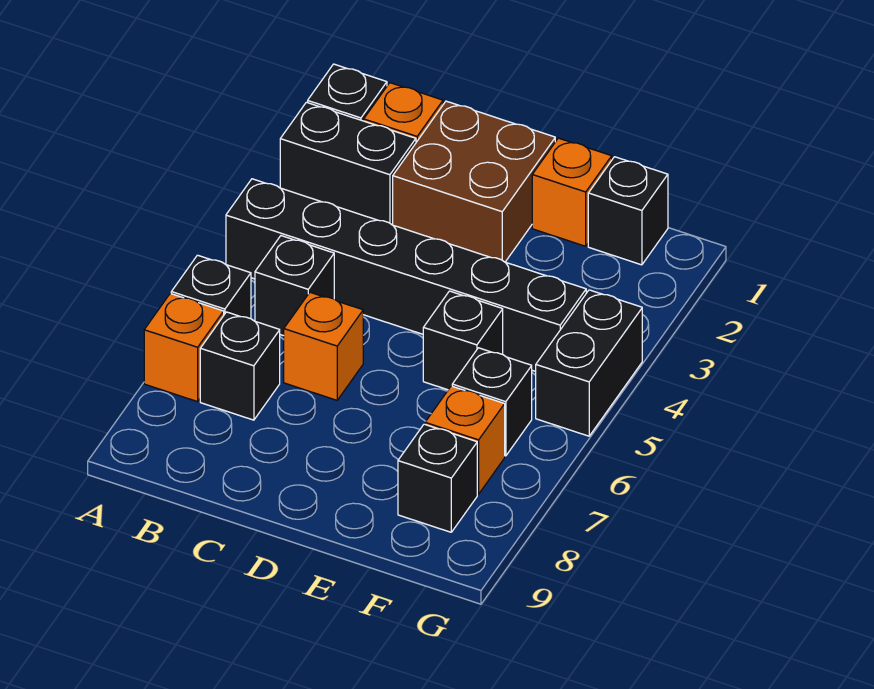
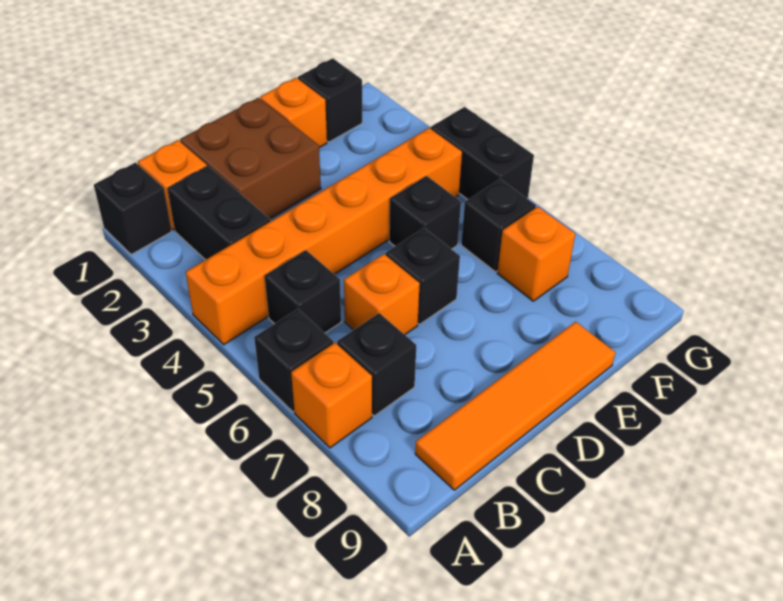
black 1x2 brick [280,102,416,225] -> black 1x2 brick turned to [167,166,270,260]
black 1x6 brick [226,179,586,371] -> orange 1x6 brick [186,128,462,345]
none -> orange 1x4 tile [415,322,615,490]
black 1x1 brick [398,424,477,532] -> black 1x1 brick moved to [386,228,460,324]

